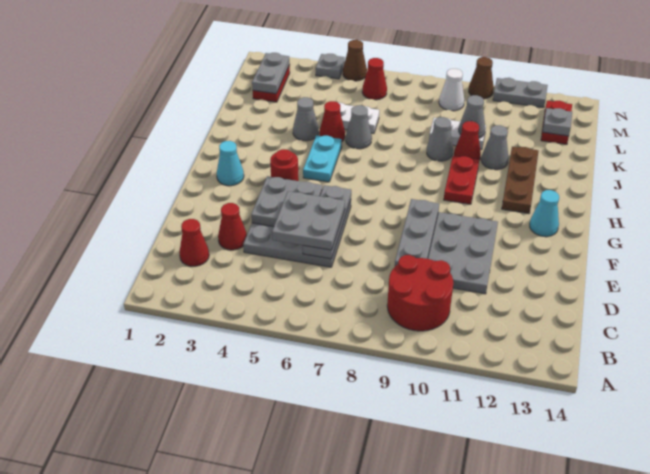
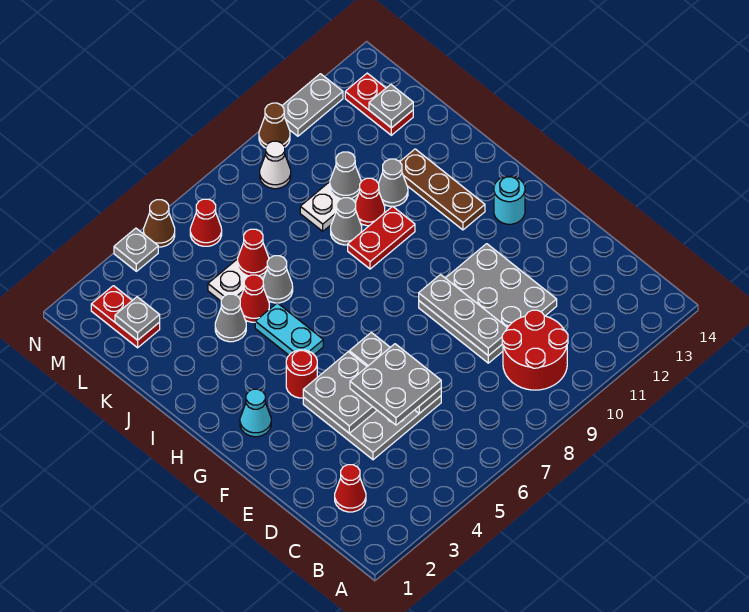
red 1x1 cone [218,203,247,250] -> red 1x1 cone moved to [238,229,269,276]
cyan 1x1 cone [530,190,559,237] -> cyan 1x1 round brick [494,176,525,224]
red 1x2 plate [444,156,479,204] -> red 1x2 plate turned to [348,206,415,269]
grey 1x2 plate [252,53,290,94] -> grey 1x1 plate [115,297,160,340]

